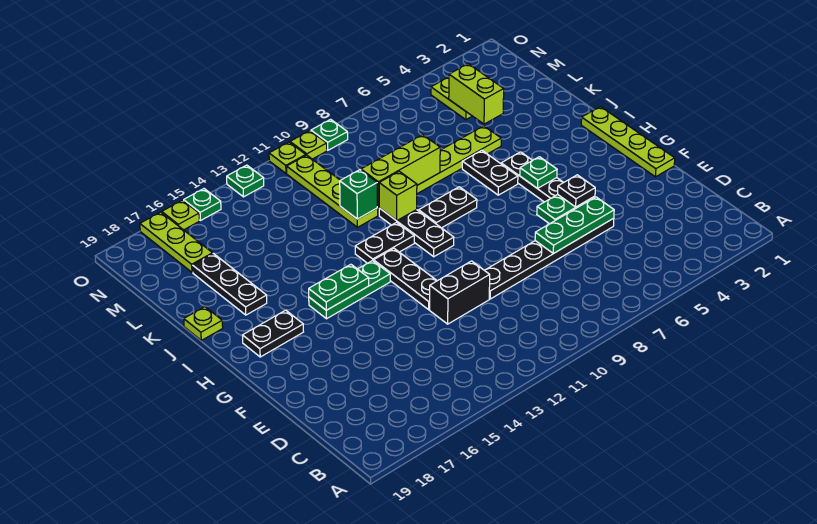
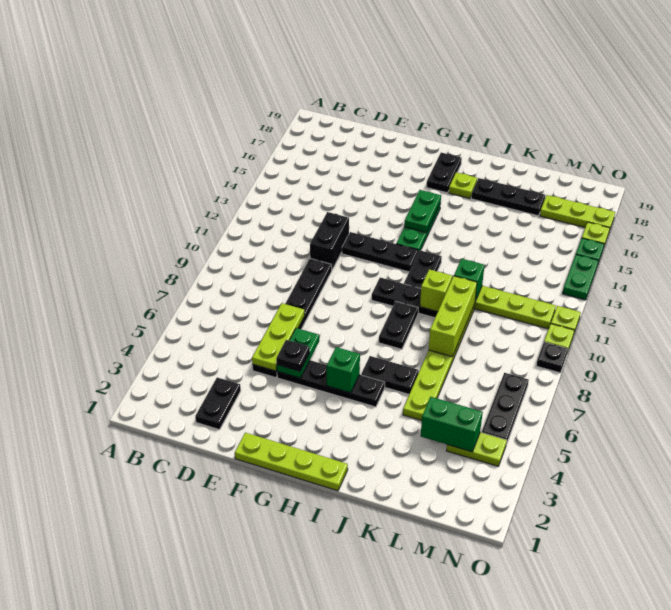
none -> black 1x2 plate [195,377,241,430]
green 1x3 plate [535,197,614,254] -> lime 1x3 plate [252,303,305,371]
green 1x1 plate [520,157,557,189] -> green 1x1 brick [327,347,360,393]
lime 1x1 plate [184,307,223,340] -> lime 1x1 plate moved to [449,172,477,198]
lime 1x2 brick [449,64,504,124] -> green 1x2 brick [421,397,483,452]
none -> black 1x3 plate [482,373,529,444]
green 1x1 plate [311,119,348,150] -> black 1x1 plate [536,342,568,373]
green 1x1 plate [227,165,264,197] -> green 1x2 plate [563,255,599,300]

